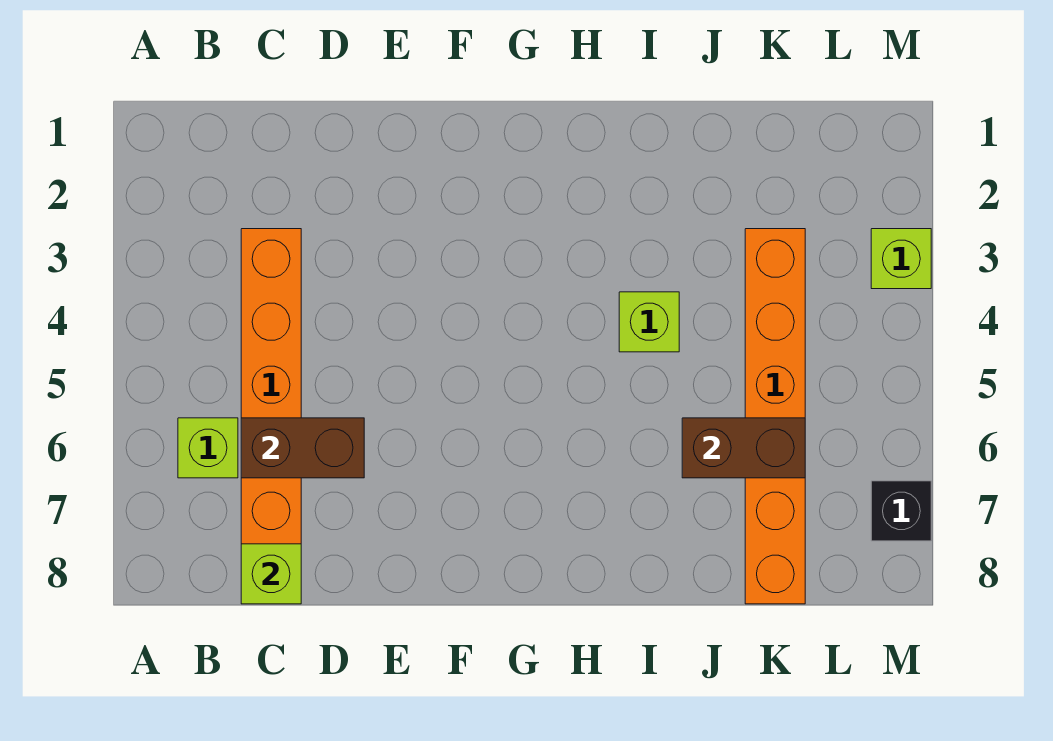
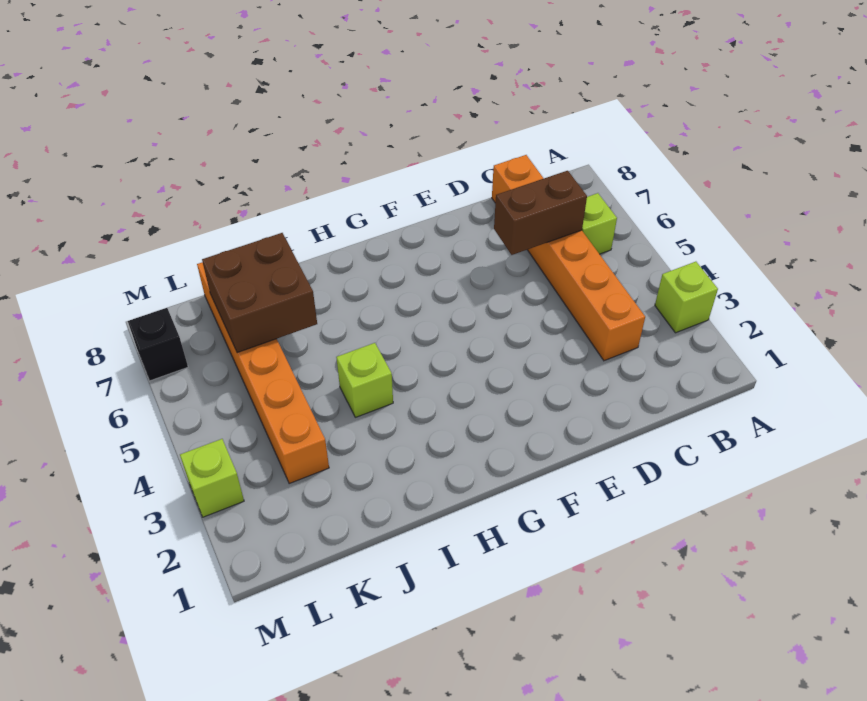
lime 1x1 brick [241,544,301,604] -> lime 1x1 brick moved to [655,262,718,333]
brown 1x2 brick [682,418,805,478] -> brown 2x2 brick [202,233,317,353]

